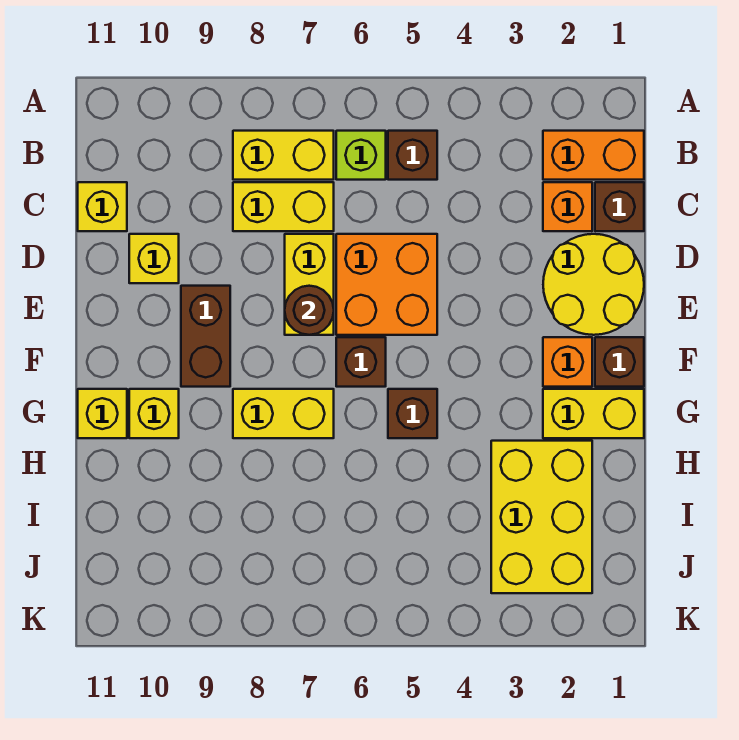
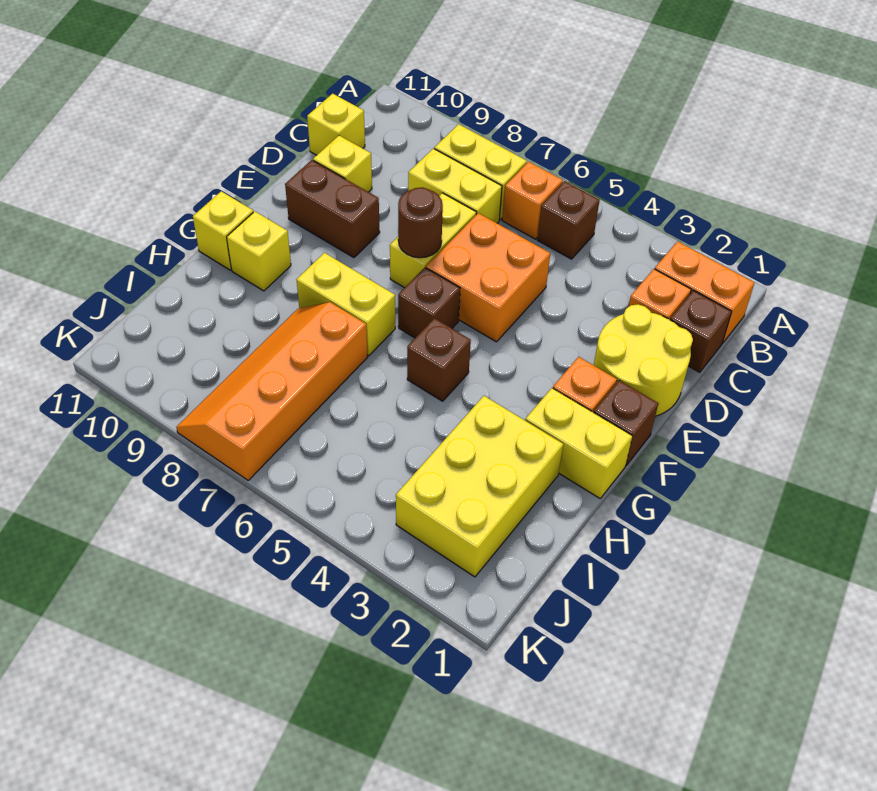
lime 1x1 brick [336,131,386,180] -> orange 1x1 brick [502,162,563,239]
brown 1x2 brick [181,286,230,387] -> brown 1x2 brick turned to [285,160,380,258]
none -> orange 2x4 slope [176,302,368,480]

